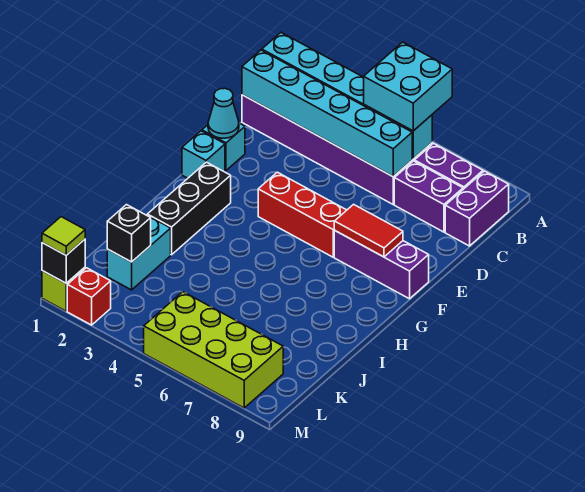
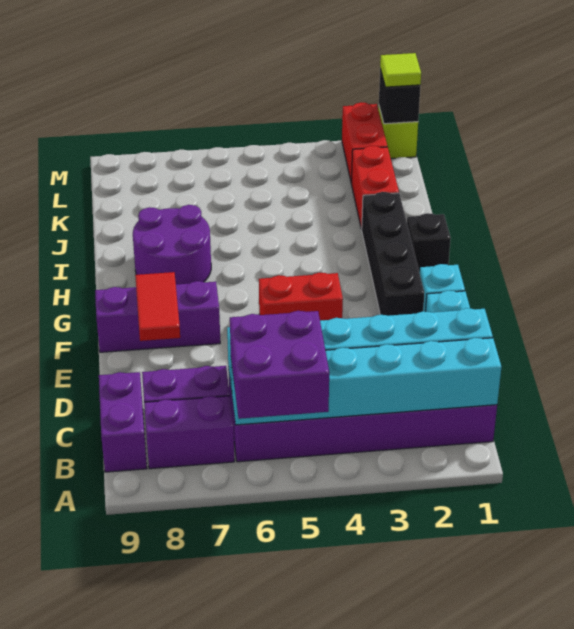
cyan 2x2 brick [364,42,452,131] -> purple 2x2 brick [230,311,329,419]
cyan 1x1 cone [208,88,239,138] -> none
red 1x3 brick [258,172,346,257] -> red 1x2 brick [259,273,343,321]
red 1x2 tile [334,204,403,257] -> red 1x2 tile turned to [135,272,180,341]
black 1x3 brick [147,162,231,255] -> black 1x4 brick [362,192,424,316]
none -> purple 2x2 round brick [133,205,211,284]
cyan 1x2 brick [107,215,171,290] -> red 1x2 brick [351,146,399,229]
black 1x1 brick [107,205,151,262] -> black 1x1 brick moved to [407,213,451,272]
lime 2x4 brick [144,292,283,408] -> none
red 1x1 brick [67,268,111,325] -> red 1x2 brick [342,103,387,183]

